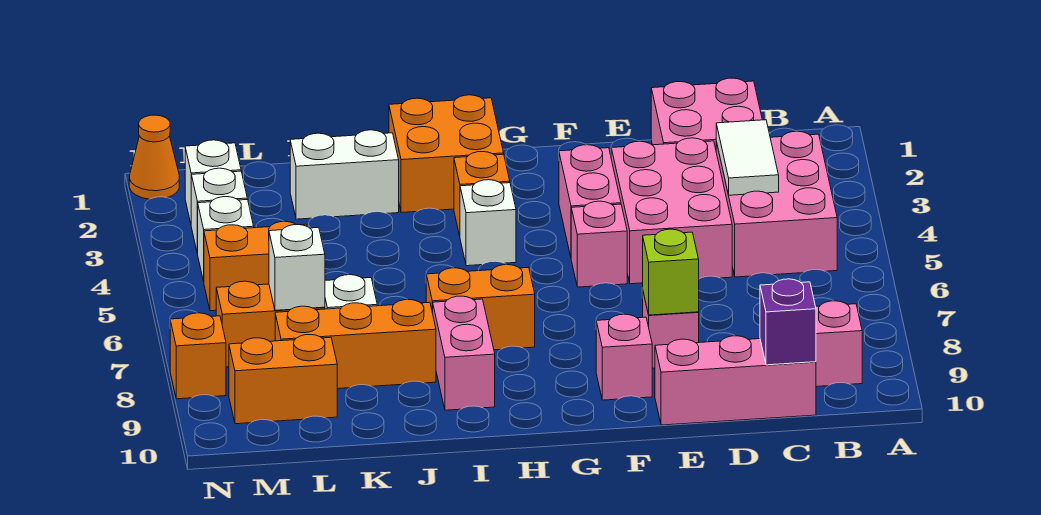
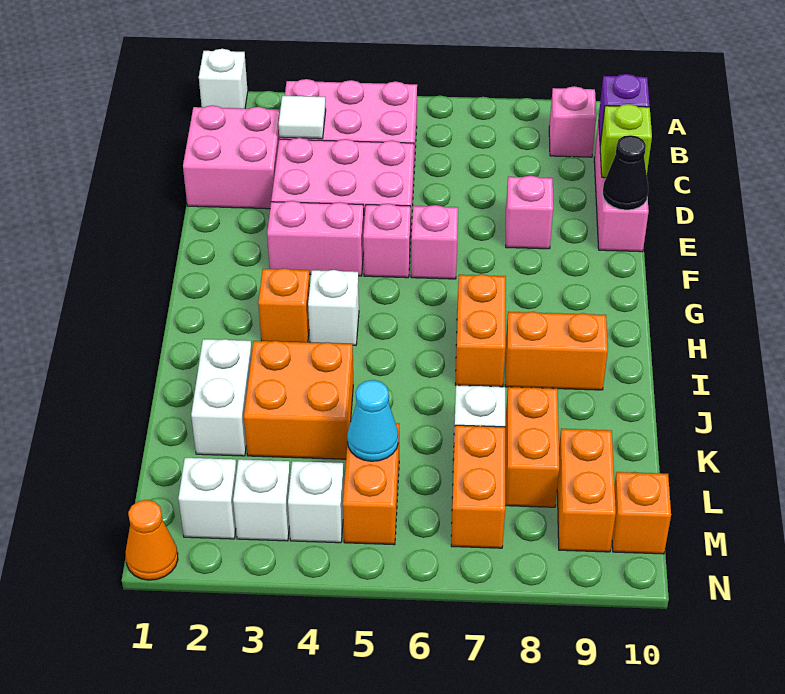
white 1x2 tile [716,120,779,195] -> white 1x1 tile [279,96,326,139]
lime 1x1 brick [643,229,699,315] -> lime 1x1 brick moved to [600,104,652,178]
none -> black 1x1 cone [603,135,648,210]
pink 1x1 brick [596,314,652,400] -> pink 1x1 brick moved to [411,205,458,279]
orange 2x2 brick [389,95,504,213] -> orange 2x2 brick moved to [244,341,353,459]
pink 1x2 brick [433,296,495,410] -> orange 1x2 brick [505,312,608,390]
orange 1x3 brick [275,300,436,389] -> orange 1x2 brick [505,387,559,507]
none -> cyan 1x1 cone [347,380,398,461]
white 1x1 brick [269,225,325,310] -> white 1x1 brick moved to [199,49,248,108]
orange 1x1 brick [170,313,226,399] -> orange 1x1 brick moved to [612,472,671,554]

